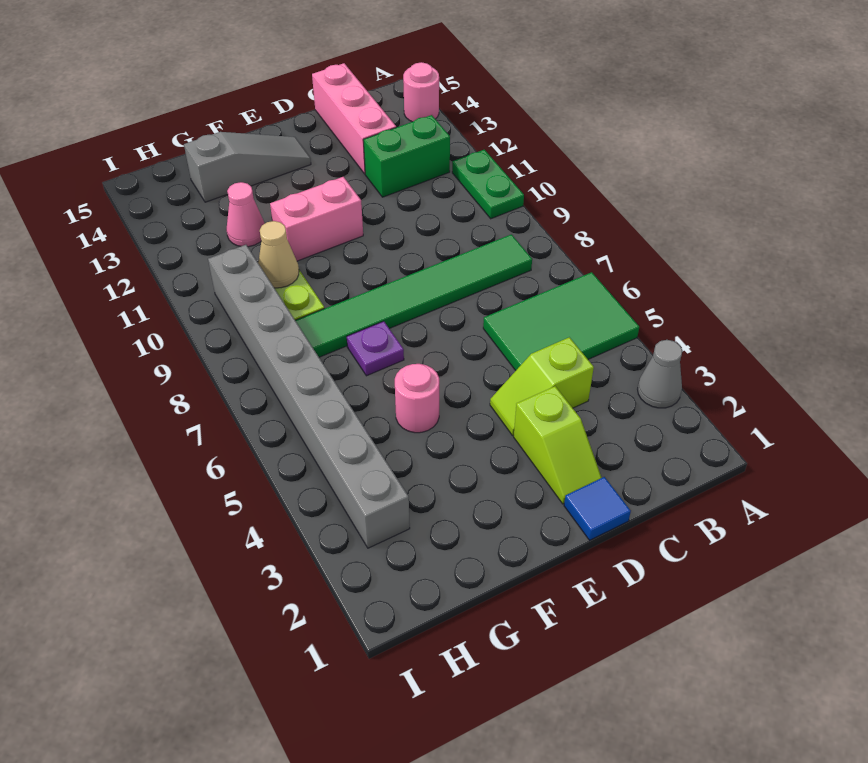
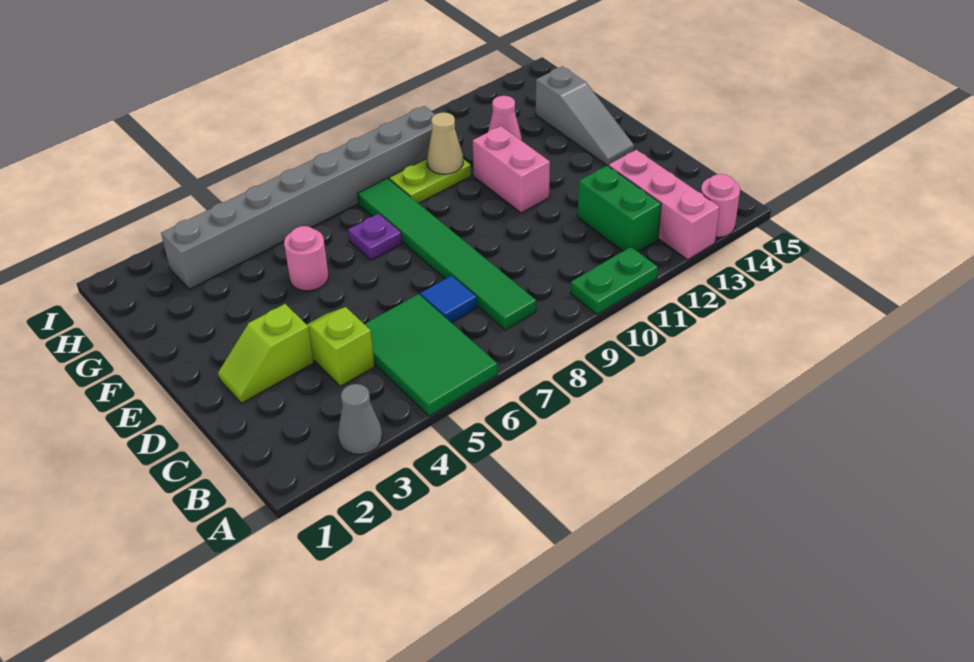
pink 1x3 brick [312,63,396,174] -> pink 1x3 brick turned to [609,150,720,260]
blue 1x1 tile [564,477,631,540] -> blue 1x1 tile moved to [420,276,477,323]

